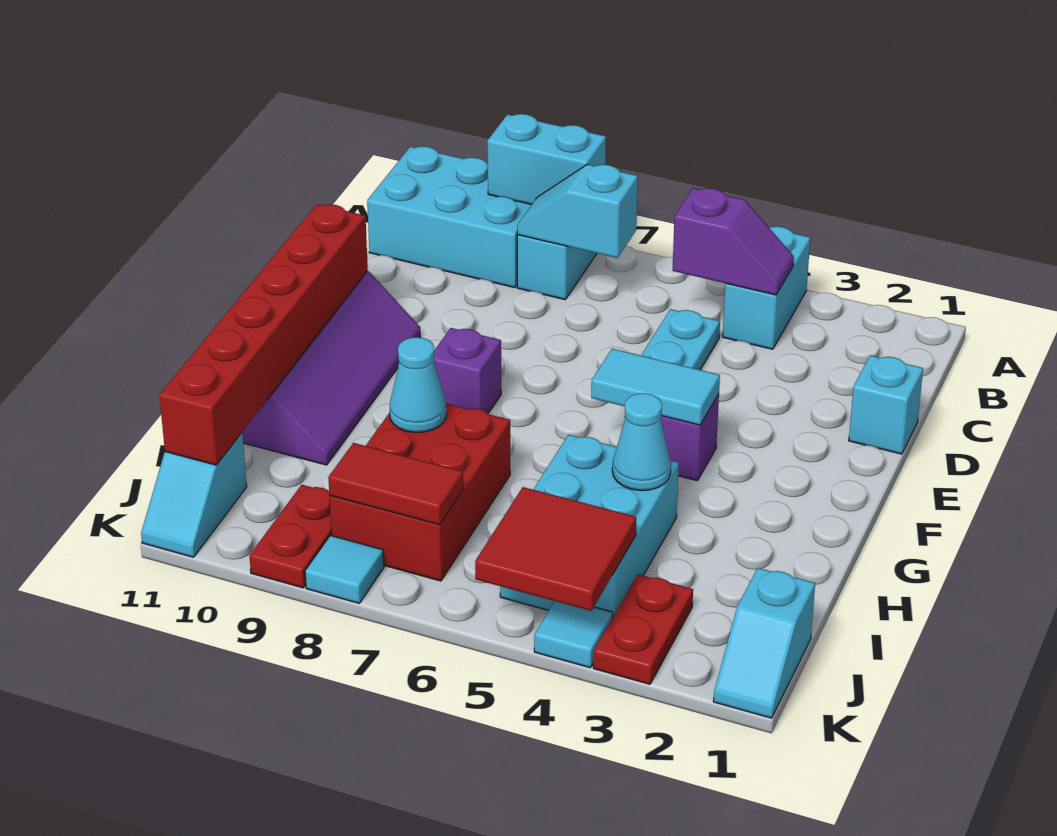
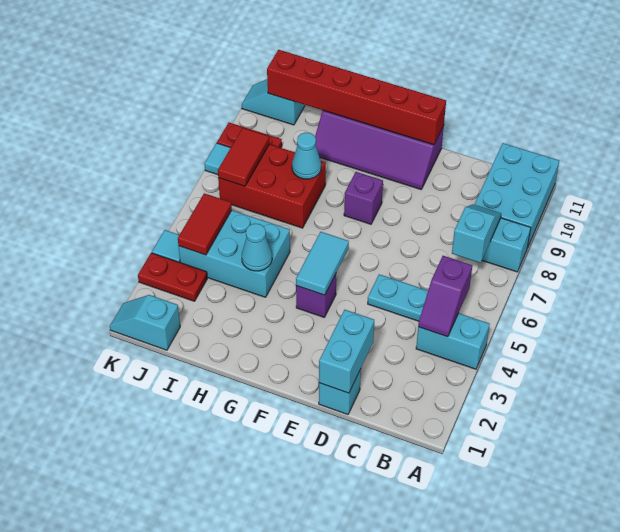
cyan 1x2 brick [487,114,606,204] -> cyan 1x2 brick moved to [319,310,374,393]
red 2x2 tile [475,487,636,611] -> red 1x2 tile [178,193,232,255]

